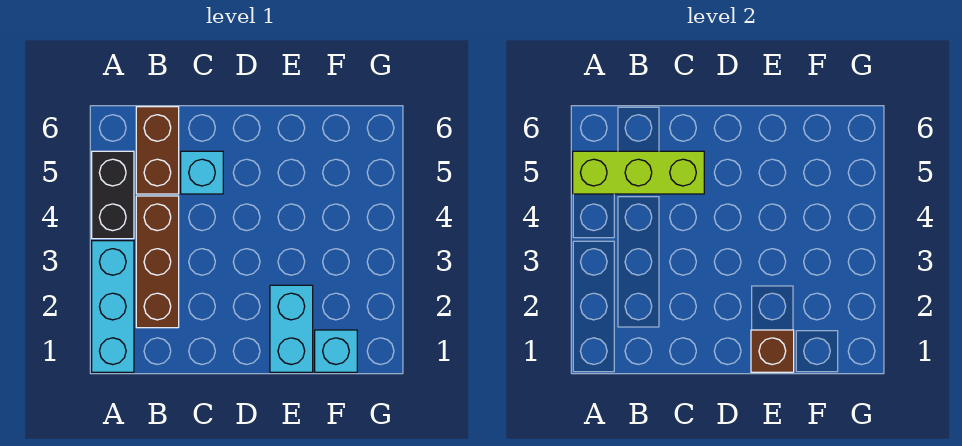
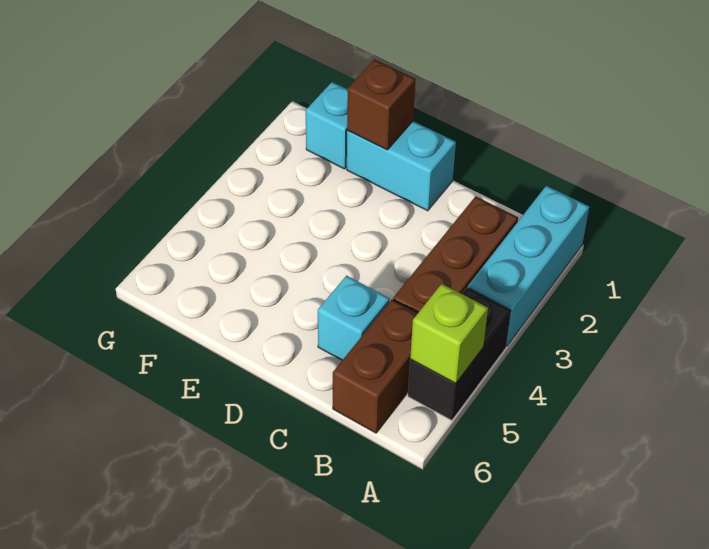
lime 1x3 brick [573,151,704,194] -> lime 1x1 brick [410,284,488,383]
cyan 1x2 brick [270,285,313,372] -> cyan 1x2 brick turned to [347,121,456,211]

